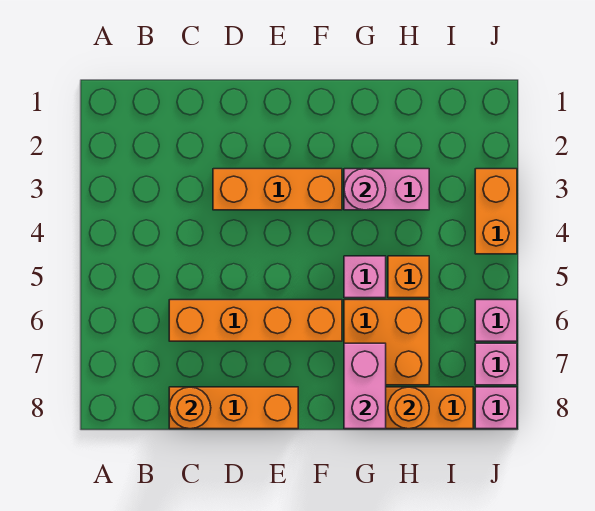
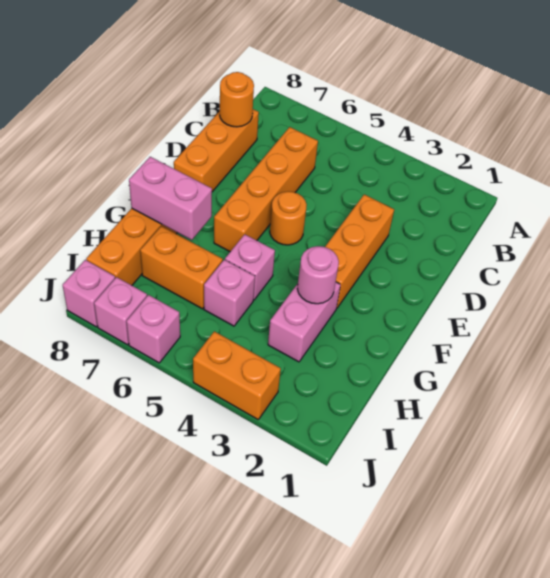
orange 2x2 brick [344,300,429,385] -> orange 1x2 brick [140,226,223,309]
orange 1x1 brick [388,256,429,298] -> pink 1x1 brick [204,260,255,326]
orange 1x1 round brick [388,387,429,429] -> orange 1x1 round brick moved to [270,192,307,245]

